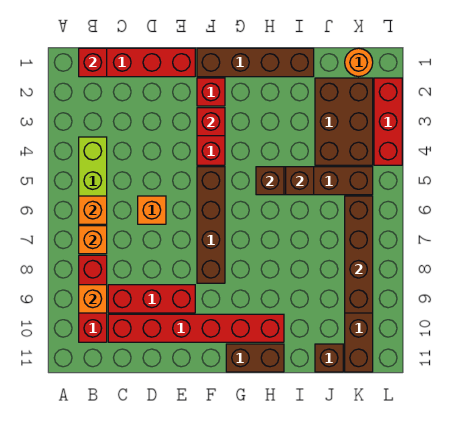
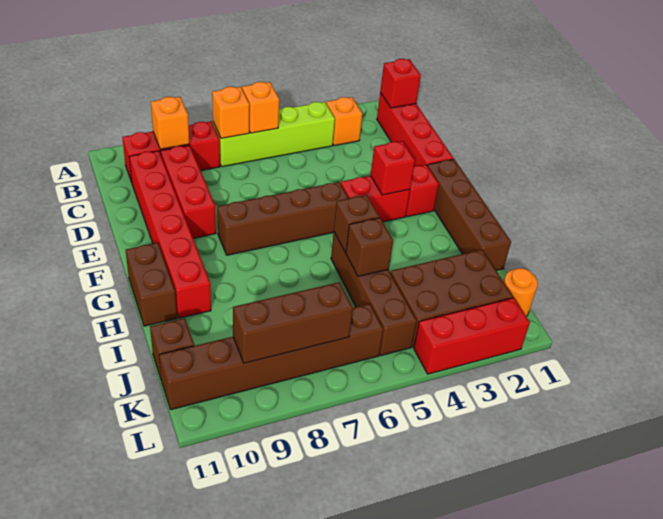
orange 1x1 brick [138,196,166,224] -> orange 1x1 brick moved to [326,97,362,146]
brown 1x4 brick [345,196,373,313] -> brown 1x3 brick [233,282,353,363]

